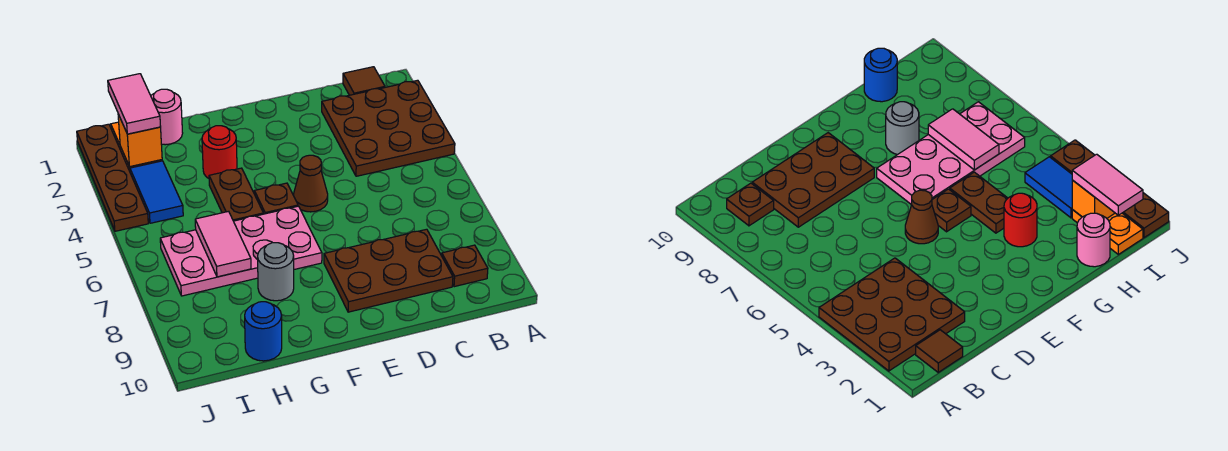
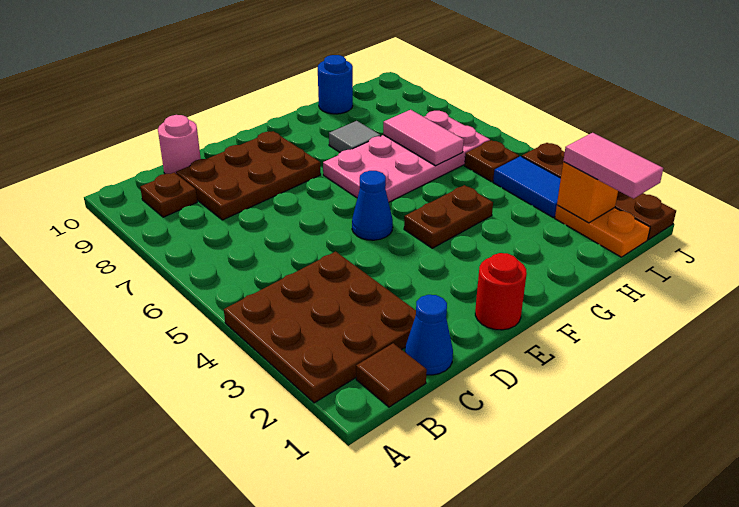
none -> blue 1x1 cone [405,295,453,375]
brown 1x1 cone [293,155,328,212] -> blue 1x1 cone [352,171,393,240]
brown 1x1 plate [254,183,298,214] -> brown 1x1 plate moved to [464,140,519,182]
red 1x1 round brick [202,126,237,178] -> red 1x1 round brick moved to [475,253,527,330]
brown 1x2 plate [209,168,263,221] -> brown 1x2 plate turned to [404,185,493,248]
grey 1x1 round brick [258,243,294,301] -> grey 1x1 tile [329,121,381,152]
pink 1x1 round brick [151,89,183,145] -> pink 1x1 round brick moved to [158,115,201,174]

